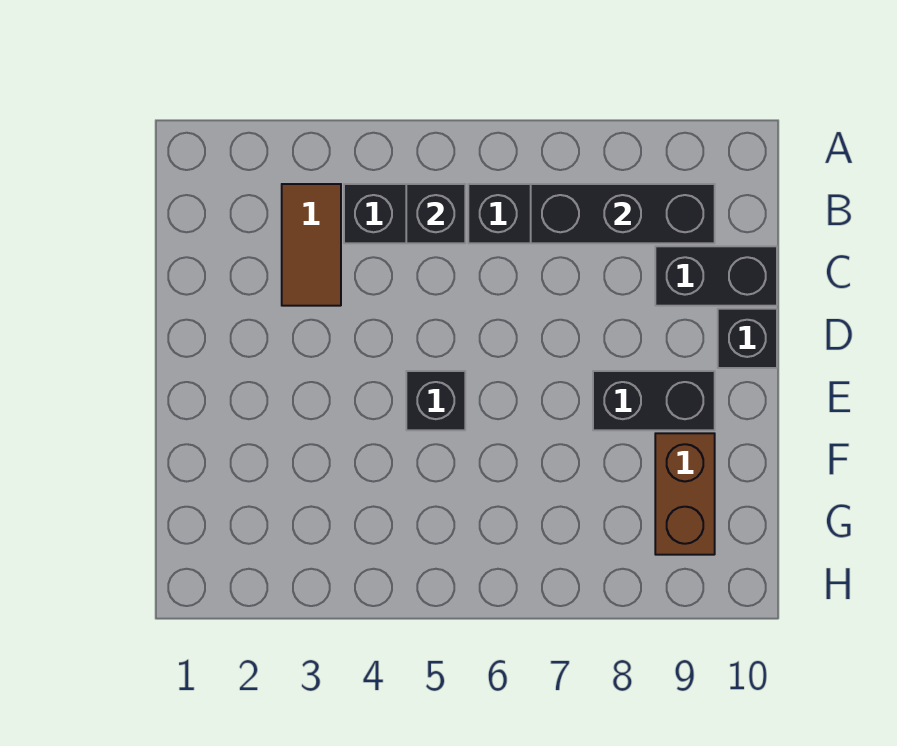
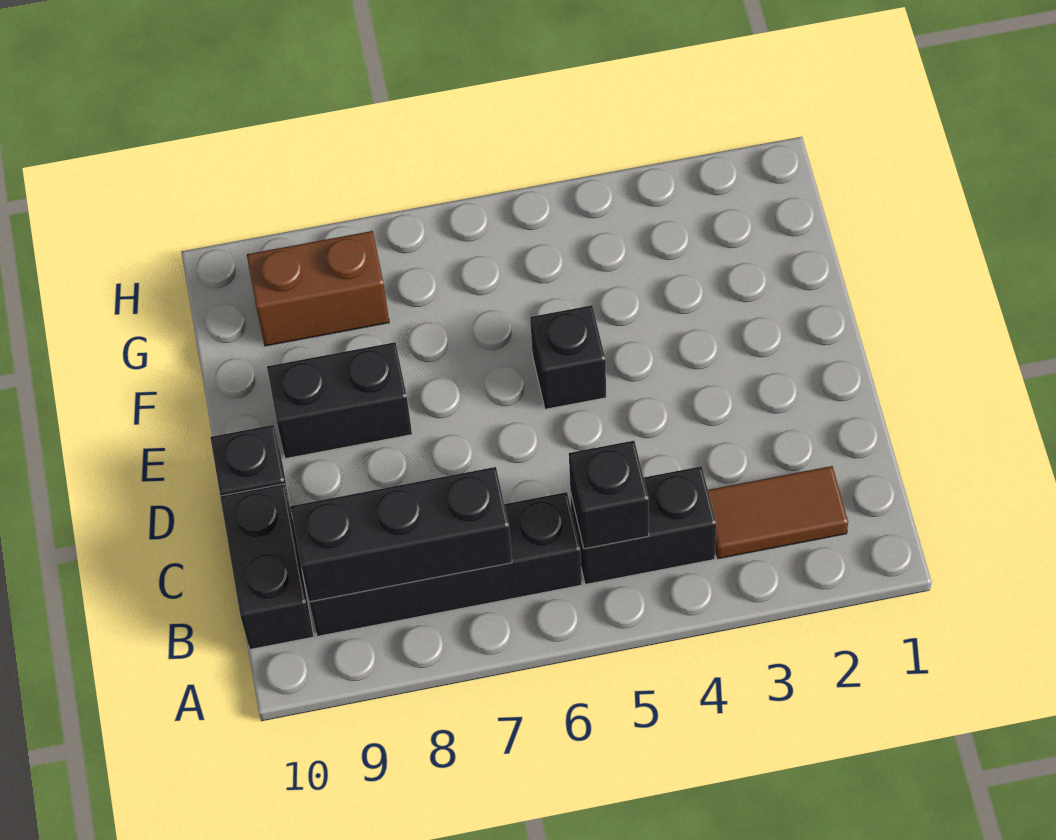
brown 1x2 tile [282,184,341,306] -> brown 1x2 tile turned to [708,466,848,559]
black 1x2 brick [655,246,777,306] -> black 1x2 brick turned to [220,484,314,649]
brown 1x2 brick [655,433,715,555] -> brown 1x2 brick turned to [247,231,389,346]

